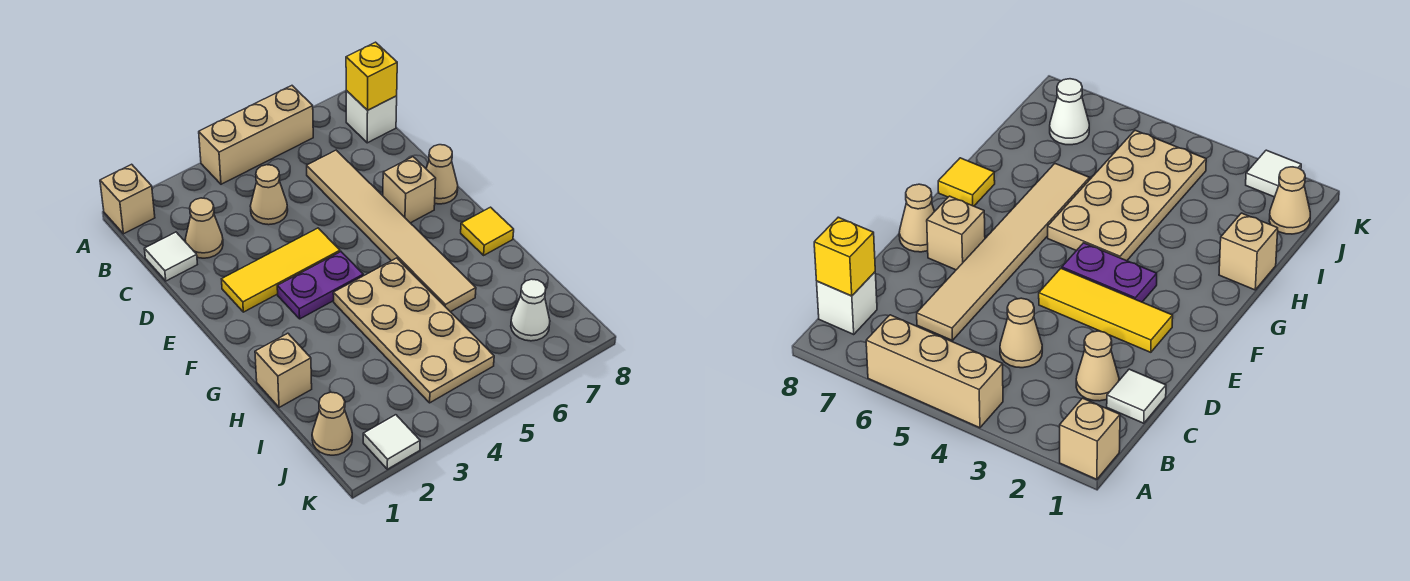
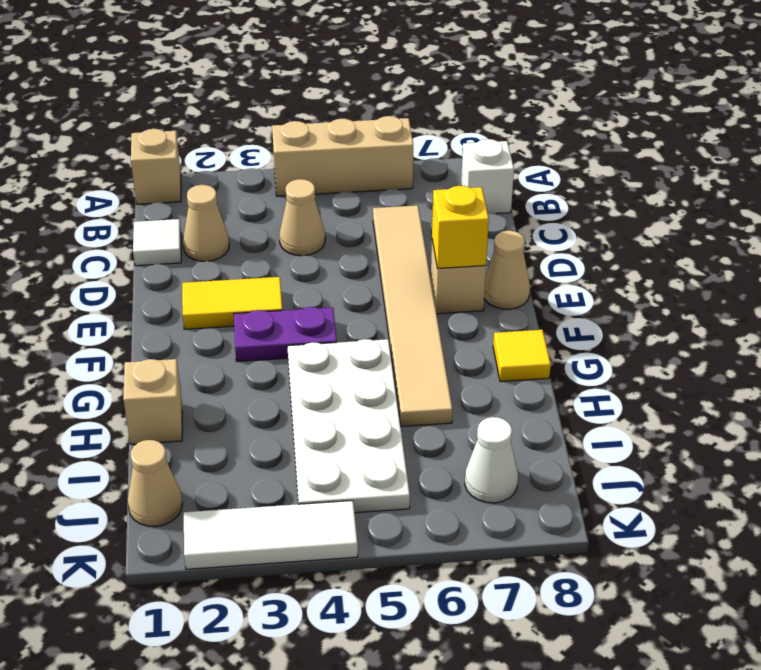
yellow 1x1 brick [346,42,397,110] -> yellow 1x1 brick moved to [432,186,489,269]
yellow 1x3 tile [222,228,340,312] -> yellow 1x2 tile [182,277,282,329]
tan 2x4 plate [333,258,494,403] -> white 2x4 plate [287,339,410,513]
white 1x1 tile [363,415,420,469] -> white 1x3 tile [184,501,358,569]

